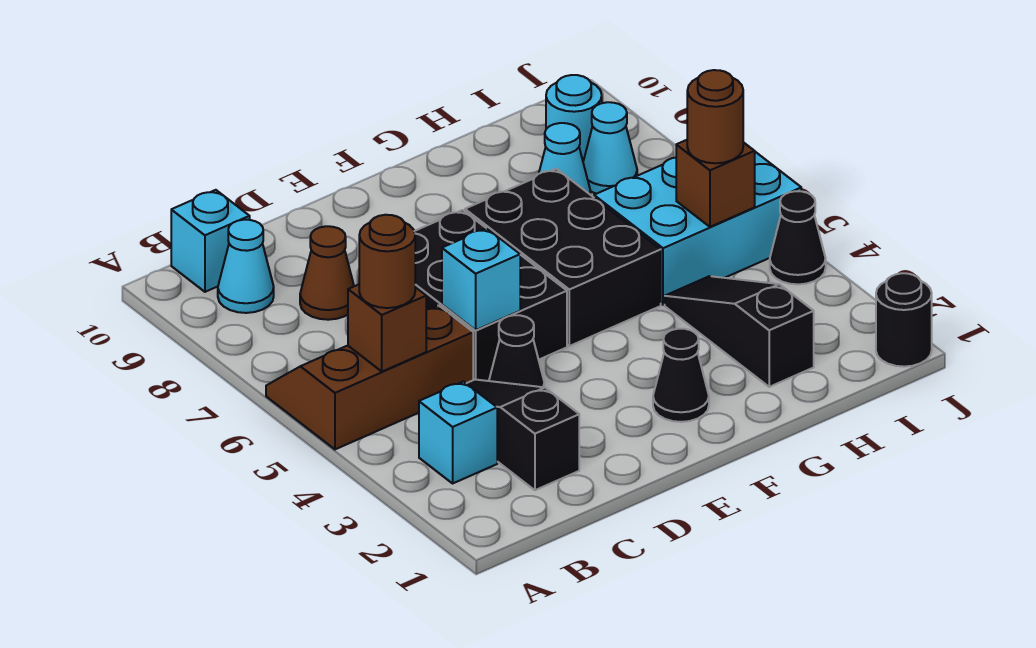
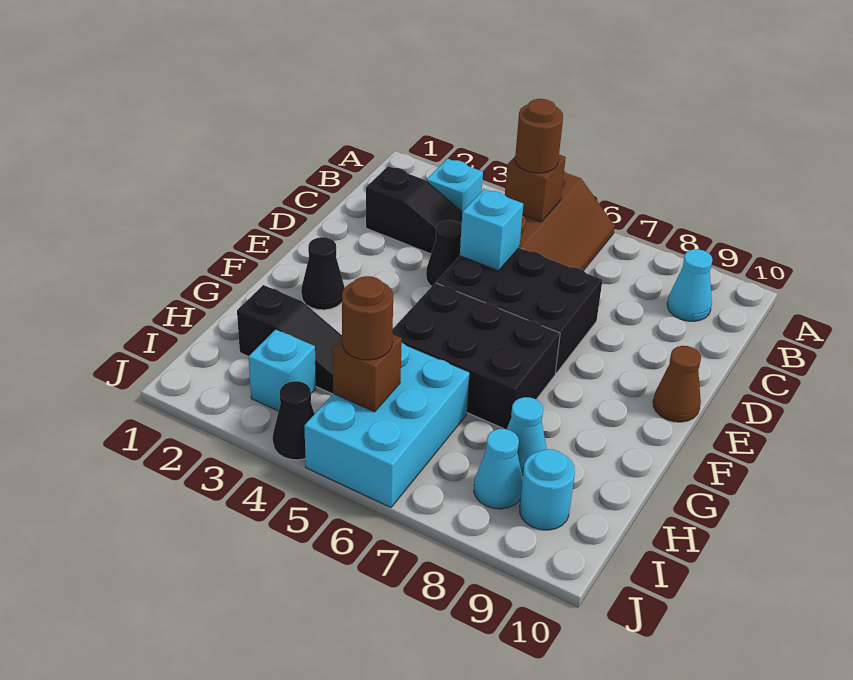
cyan 1x1 brick [171,190,250,292] -> cyan 1x1 brick moved to [249,329,316,411]
brown 1x1 cone [300,226,354,320] -> brown 1x1 cone moved to [653,346,701,422]
black 1x1 round brick [876,273,932,367] -> none

